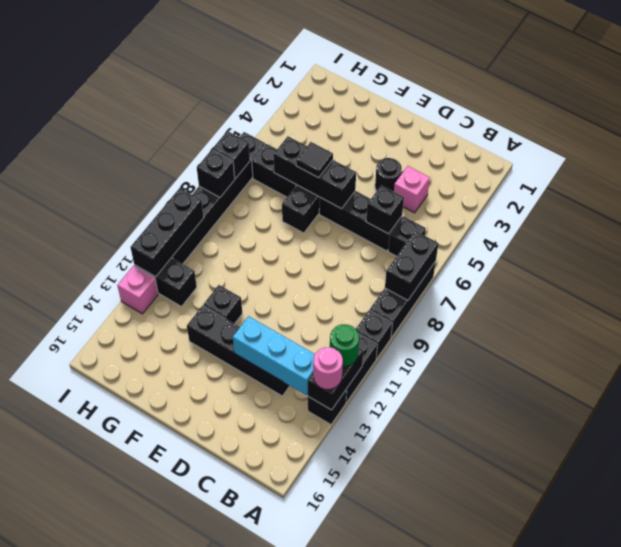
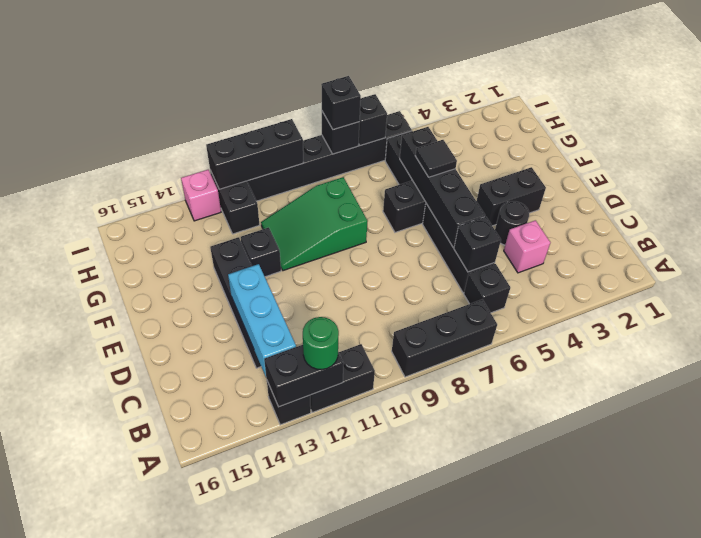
black 1x2 brick [385,231,439,300] -> black 1x2 brick moved to [477,167,546,226]
black 1x1 brick [356,310,392,359] -> black 1x1 brick moved to [321,76,361,130]
pink 1x1 round brick [313,347,343,390] -> none
black 1x3 brick [273,136,356,209] -> black 1x4 brick [400,127,485,247]
none -> green 2x3 slope [261,177,368,271]

